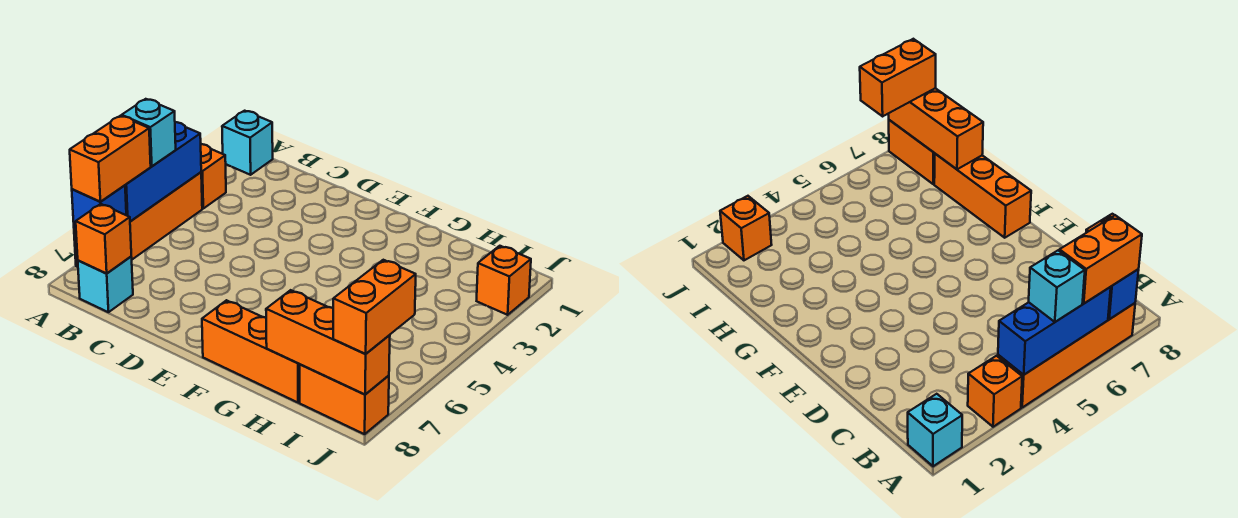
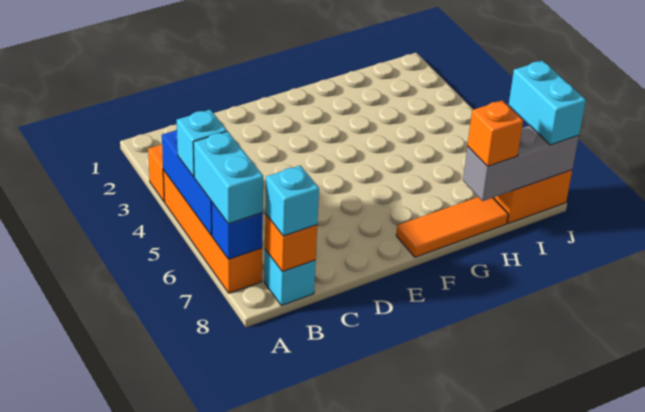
cyan 1x1 brick [222,111,273,175] -> cyan 1x1 brick moved to [265,166,319,236]
orange 1x2 brick [70,116,151,202] -> cyan 1x2 brick [193,131,263,224]
orange 1x3 brick [202,300,300,402] -> orange 1x3 tile [396,197,508,257]
orange 1x3 brick [266,290,390,395] -> grey 1x3 brick [463,125,579,201]
orange 1x1 brick [477,246,531,315] -> orange 1x1 brick moved to [467,100,523,166]
orange 1x2 brick [333,260,416,354] -> cyan 1x2 brick [509,61,586,145]

